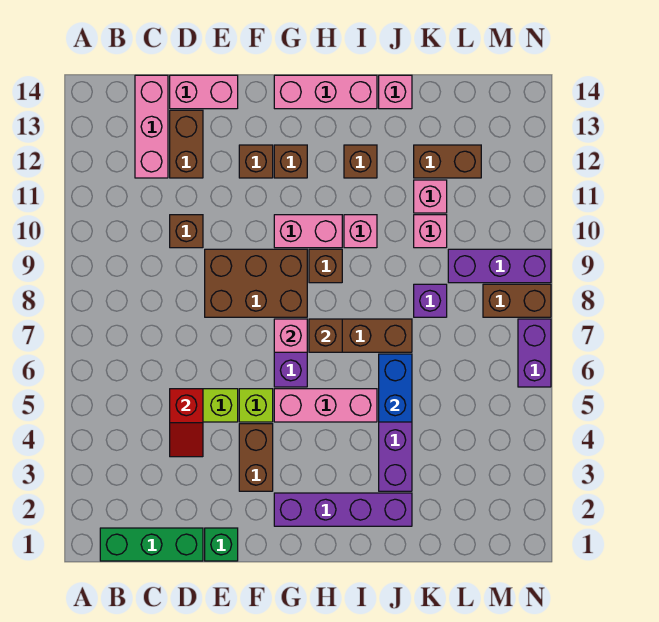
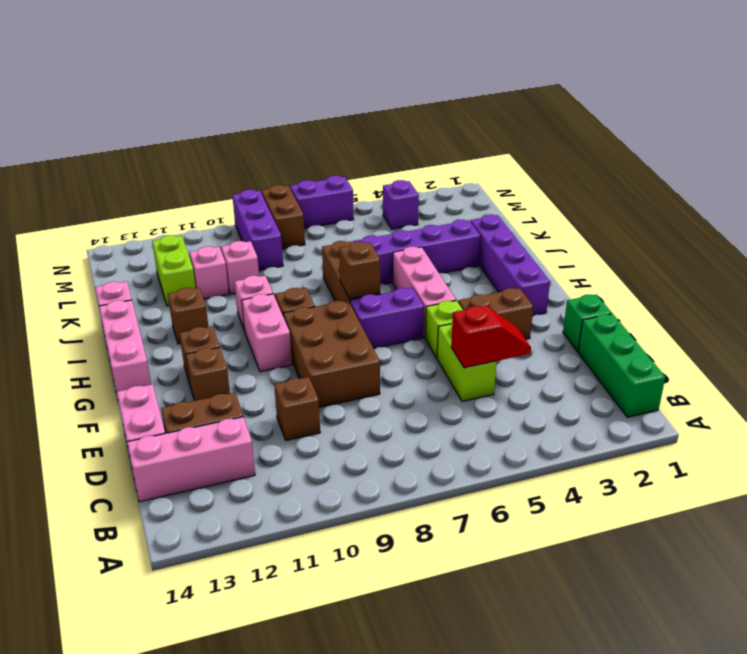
pink 1x1 brick [274,319,307,352] -> none
blue 1x2 brick [379,354,412,422] -> none
purple 1x1 brick [414,284,447,317] -> purple 1x1 brick moved to [383,180,419,229]
brown 1x2 brick [414,145,481,178] -> lime 1x2 brick [152,235,196,306]

